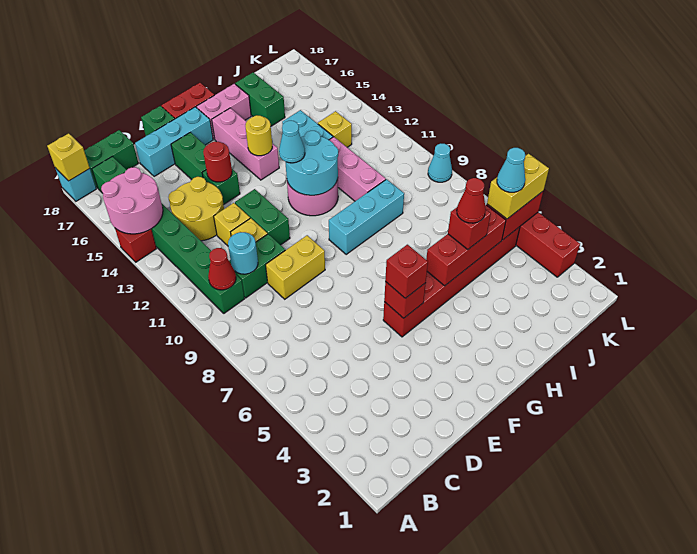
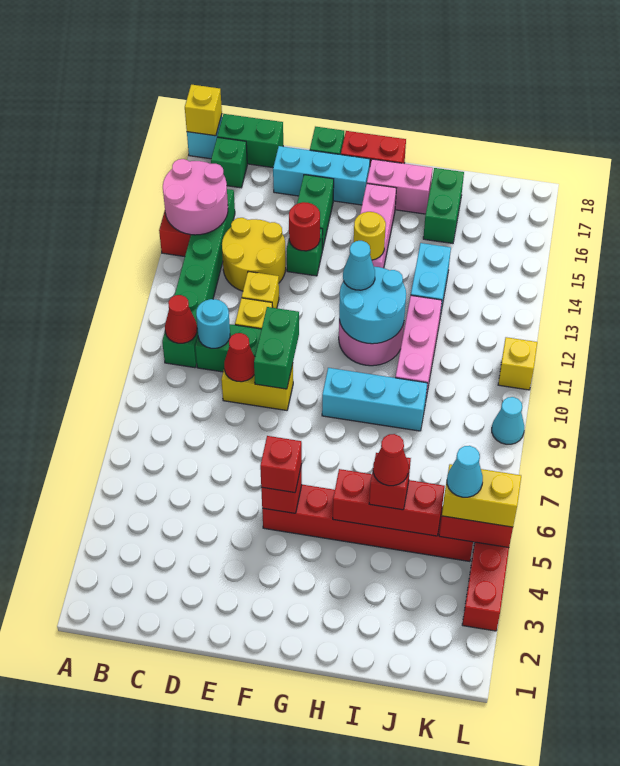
none -> red 1x1 cone [224,333,255,382]
green 1x2 brick [235,189,290,245] -> green 1x2 brick moved to [254,307,299,389]
yellow 1x1 brick [318,111,352,147] -> yellow 1x1 brick moved to [498,337,537,390]

